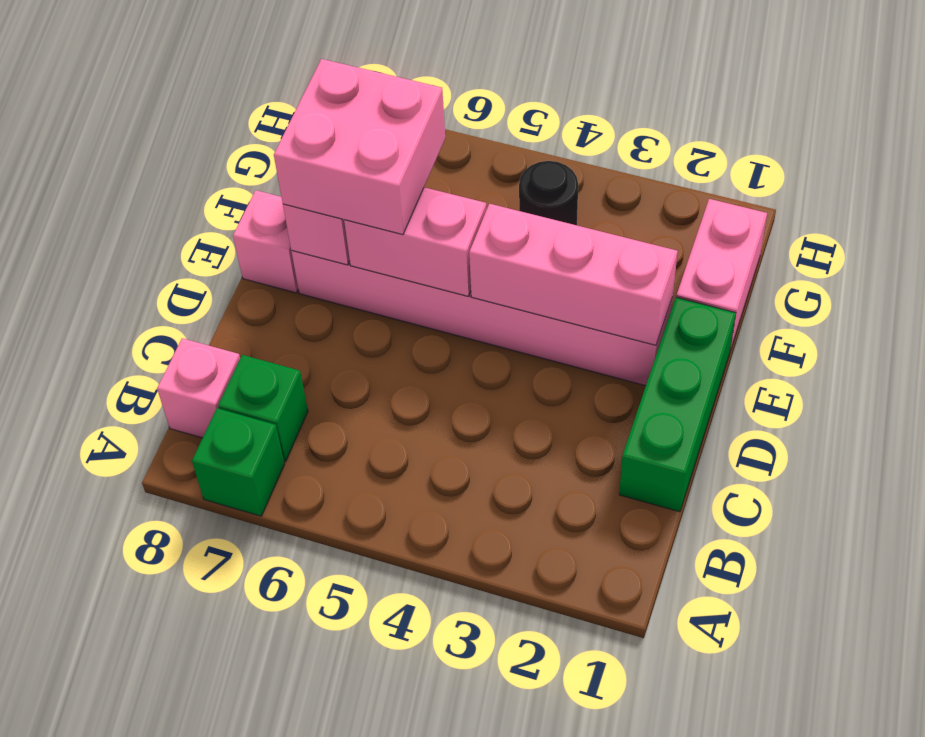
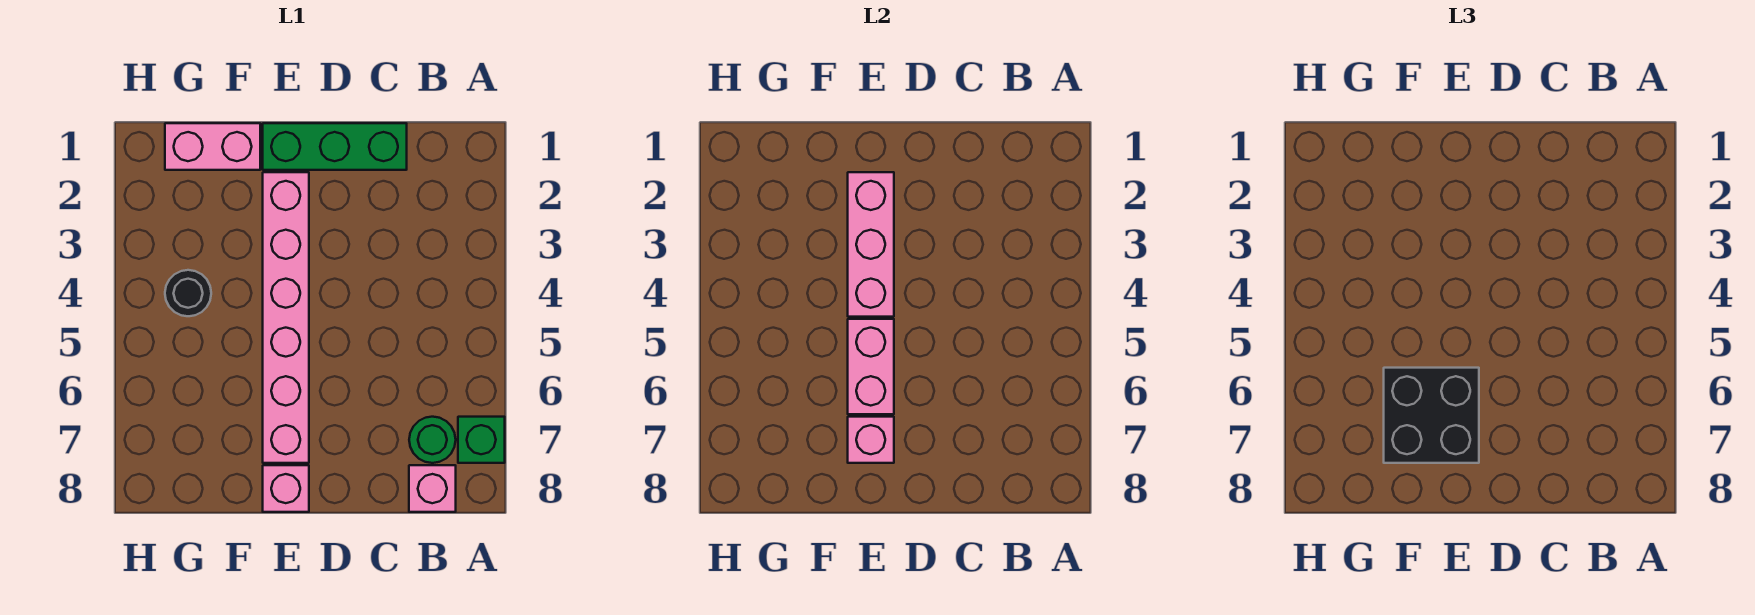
green 1x1 brick [218,355,308,461] -> green 1x1 round brick [409,417,456,463]
pink 2x2 brick [274,59,445,235] -> black 2x2 brick [1384,368,1479,463]

